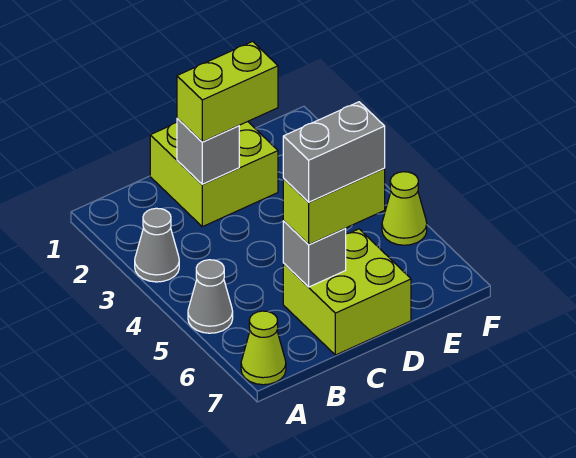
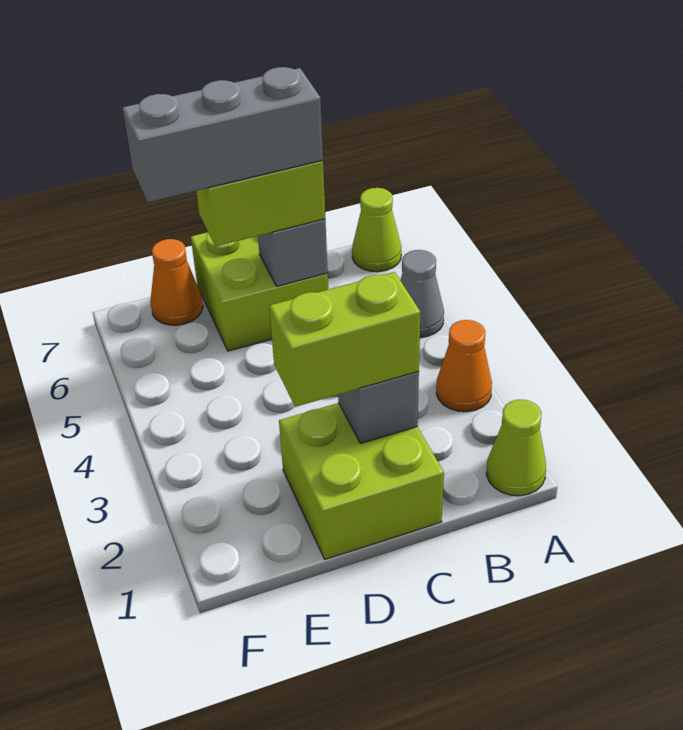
grey 1x1 cone [135,208,179,282] -> orange 1x1 cone [436,320,492,412]
grey 1x2 brick [283,102,385,202] -> grey 1x3 brick [123,67,323,202]
none -> orange 1x1 cone [150,239,203,325]
lime 1x1 cone [382,172,427,245] -> lime 1x1 cone moved to [486,400,546,496]

